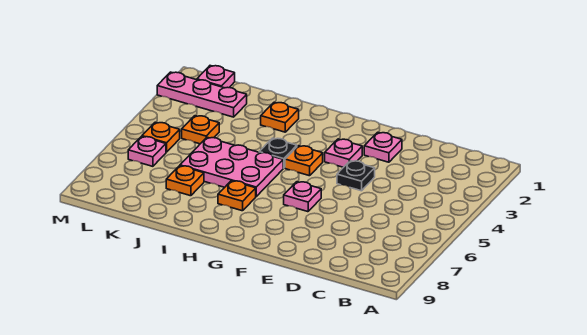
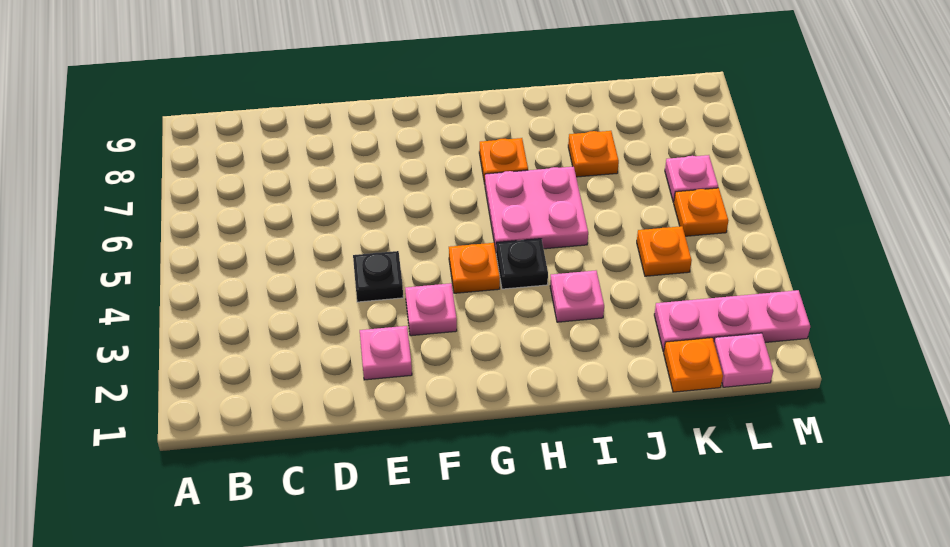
pink 1x1 plate [284,182,321,212] -> pink 1x1 plate moved to [550,271,604,322]
pink 2x3 plate [180,137,283,196] -> pink 2x2 plate [485,167,588,251]
orange 1x1 plate [261,102,299,132] -> orange 1x1 plate moved to [664,338,723,392]

